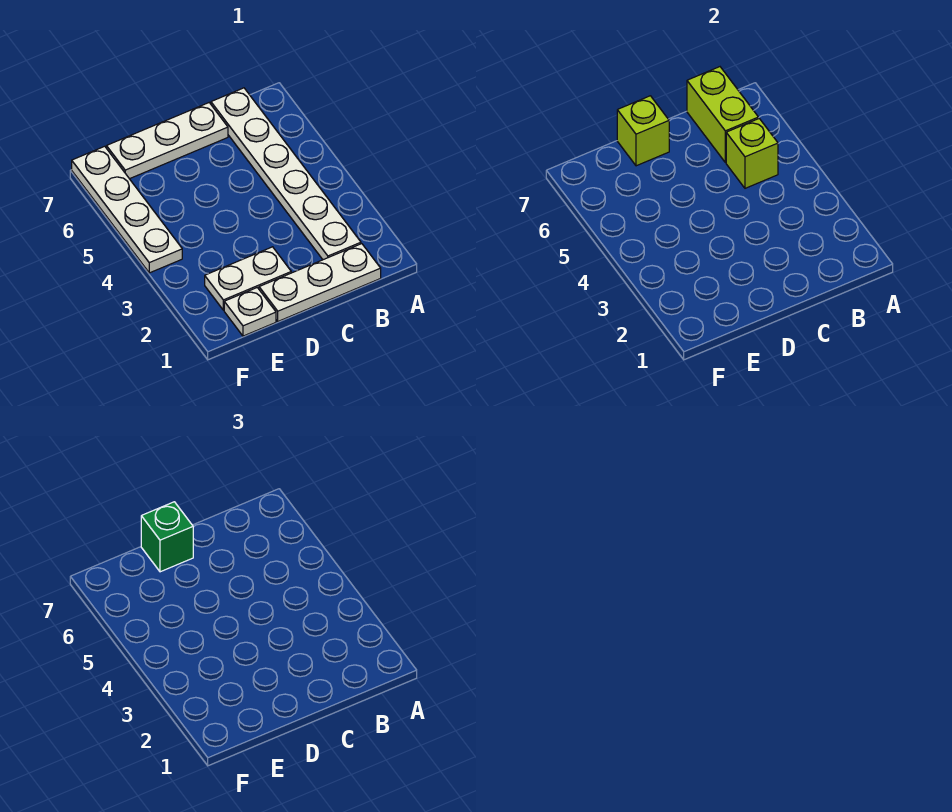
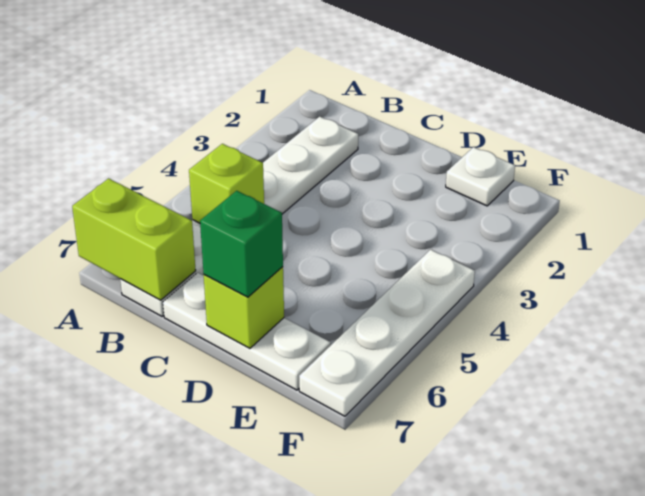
white 1x3 plate [259,244,381,321] -> none
lime 1x2 brick [687,67,758,162] -> lime 1x2 brick turned to [72,178,196,300]
white 1x2 plate [205,247,291,310] -> none

